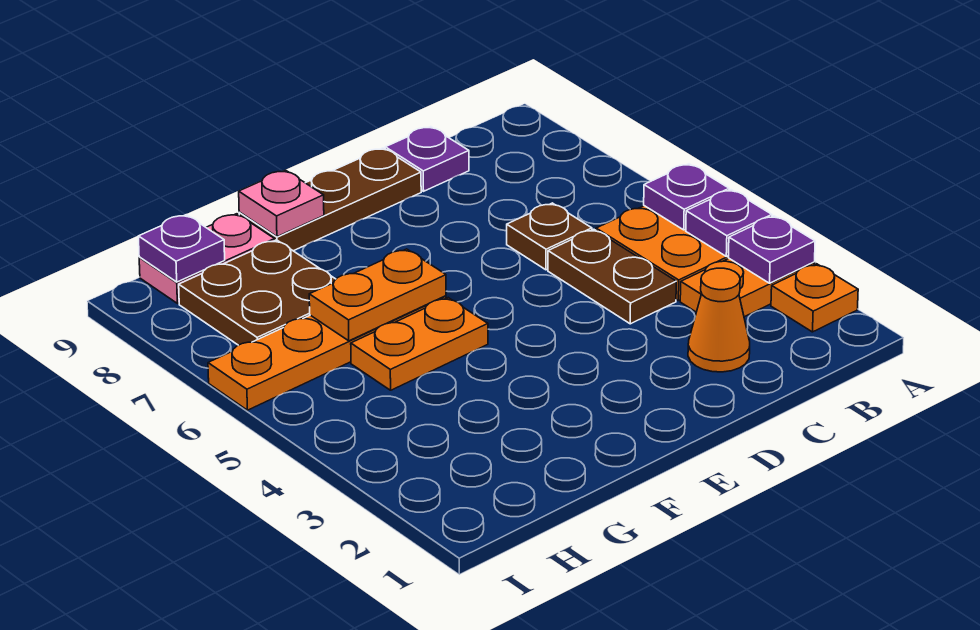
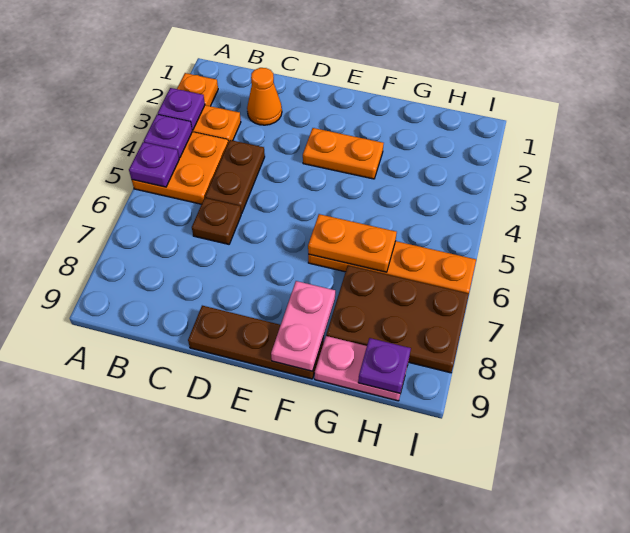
purple 1x1 plate [385,127,469,191] -> none
orange 1x2 plate [351,298,488,390] -> orange 1x2 plate moved to [303,128,384,179]
pink 1x1 plate [239,170,324,237] -> pink 1x2 plate [271,281,335,371]
brown 2x2 plate [179,240,336,345] -> brown 2x3 plate [326,265,469,373]

